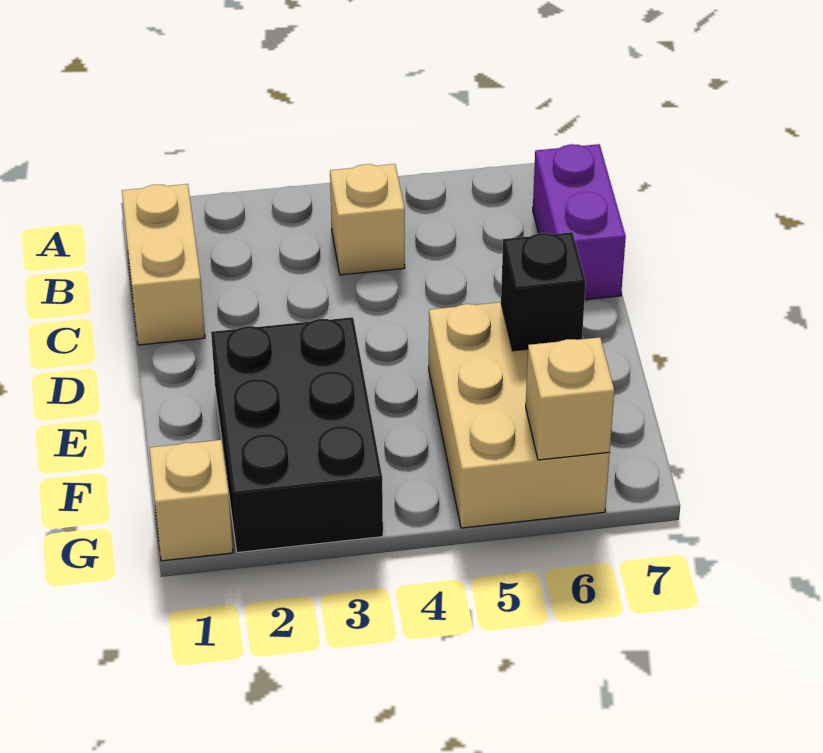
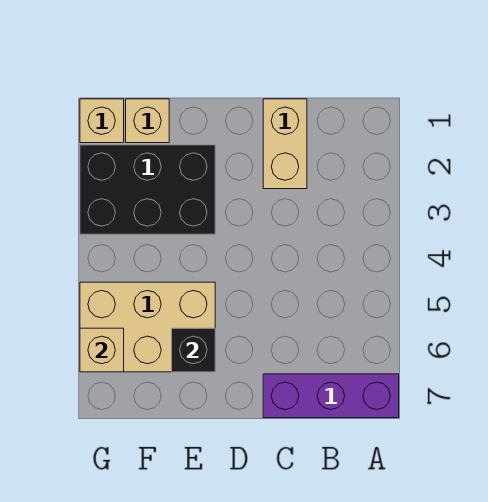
tan 1x2 brick [122,184,205,345] -> tan 1x2 brick turned to [263,99,307,189]
tan 1x1 brick [330,164,405,275] -> tan 1x1 brick moved to [126,99,169,143]
purple 1x2 brick [533,144,626,300] -> purple 1x3 brick [263,374,399,418]

